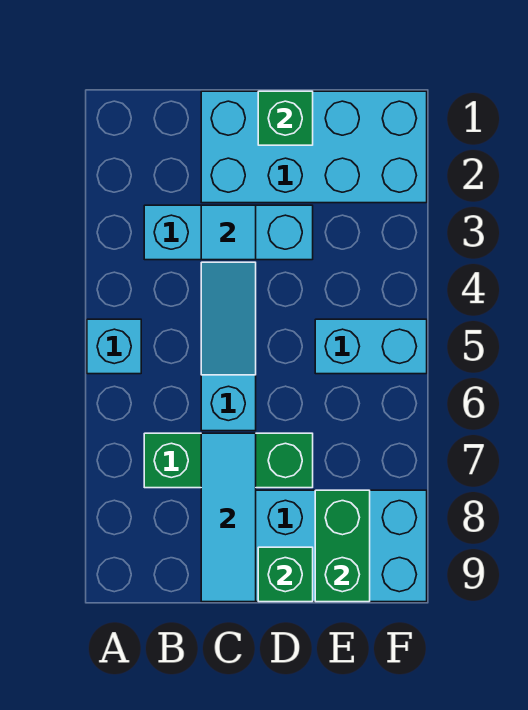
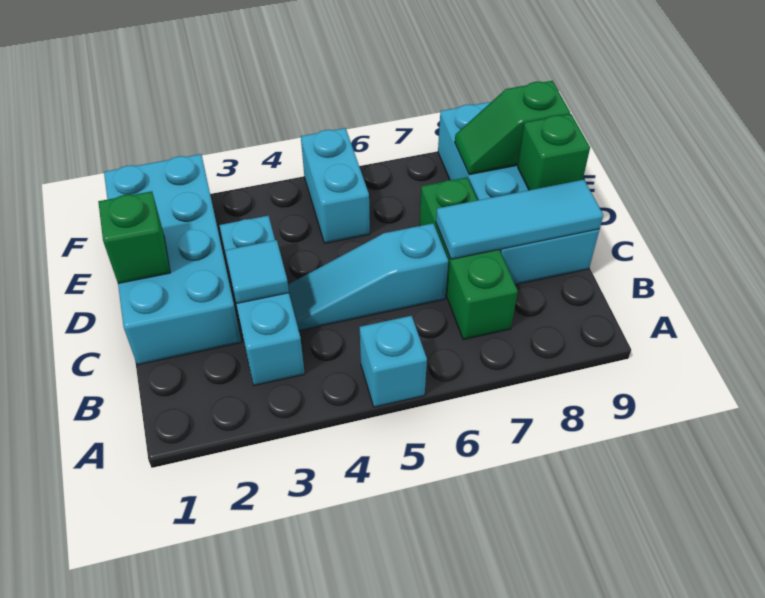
green 1x2 brick [315,490,370,602] -> green 1x2 slope [455,81,570,175]

